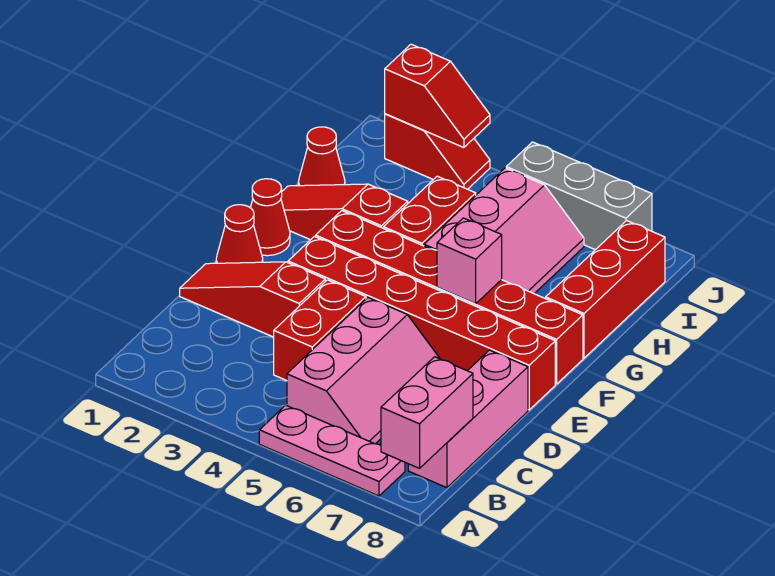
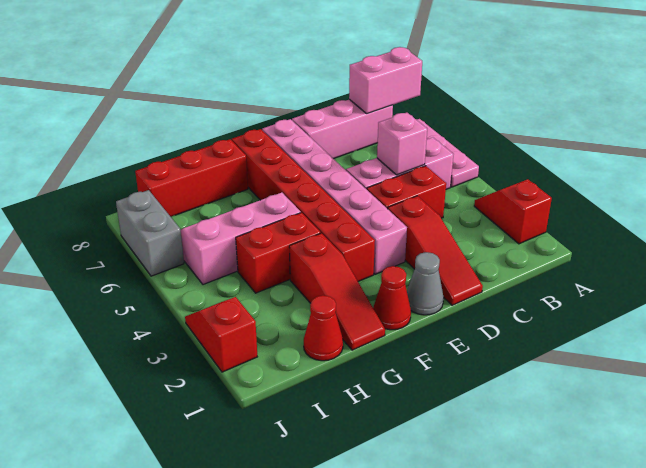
red 1x1 cone [216,205,263,263] -> grey 1x1 cone [407,252,444,315]
red 1x6 brick [288,236,555,410] -> pink 1x6 brick [262,119,407,274]
pink 1x1 brick [437,218,502,304] -> pink 1x1 brick moved to [377,113,427,175]
red 1x2 slope [385,44,490,148] -> red 1x2 slope moved to [474,179,552,244]
grey 1x3 brick [506,142,652,250] -> grey 1x2 brick [116,190,184,276]

